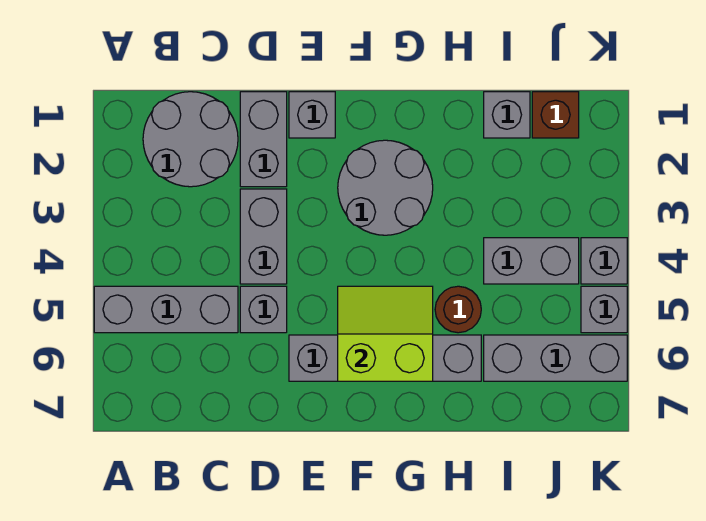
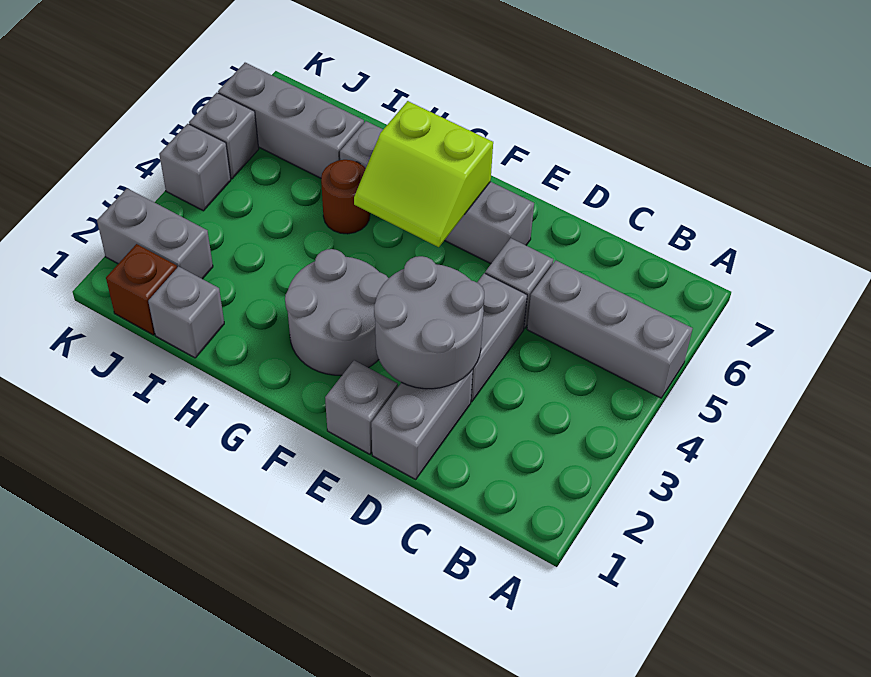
grey 2x2 round brick [143,92,238,187] -> grey 2x2 round brick moved to [374,256,484,389]
grey 1x2 brick [484,238,579,284] -> grey 1x2 brick moved to [97,188,213,279]

